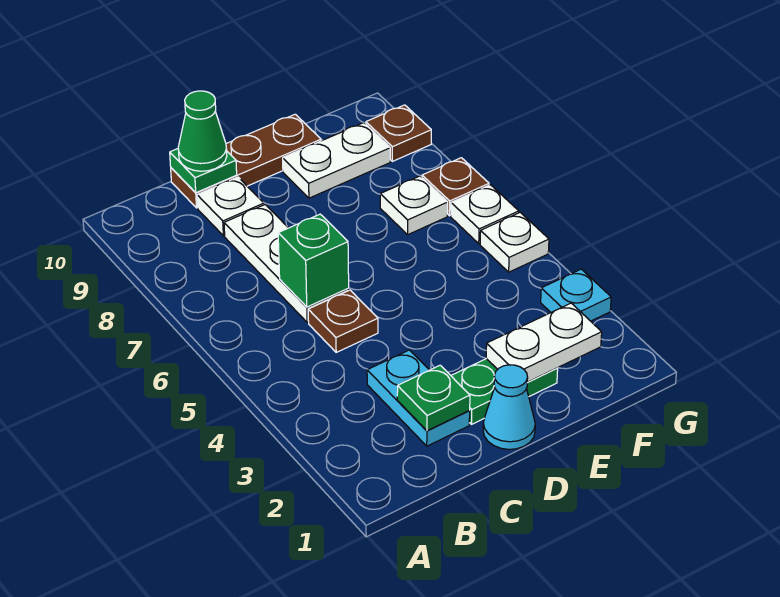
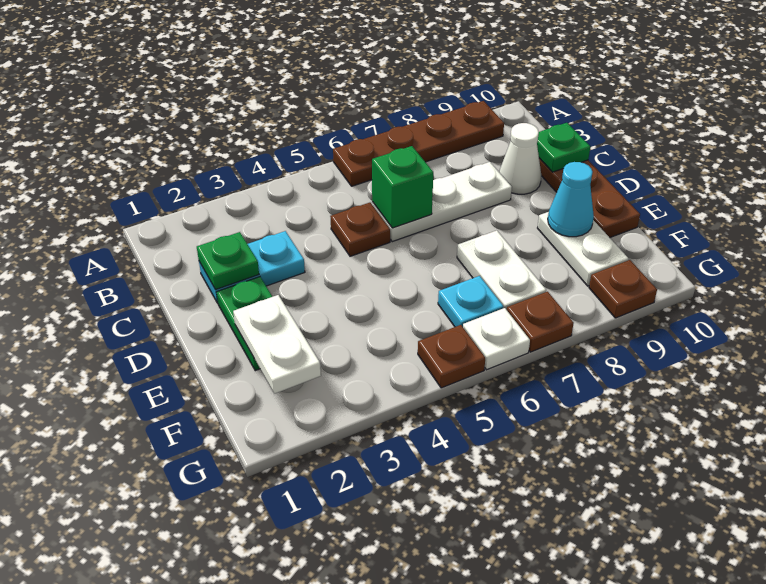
none -> brown 1x4 plate [333,101,504,186]
white 1x1 plate [197,177,264,236] -> white 1x1 cone [499,123,541,194]
green 1x1 cone [178,91,227,171] -> none
cyan 1x1 cone [483,365,535,449] -> cyan 1x1 cone moved to [548,162,594,237]
white 1x1 plate [380,176,448,235] -> white 1x2 plate [457,230,546,310]
cyan 1x1 plate [541,269,611,321] -> cyan 1x1 plate moved to [438,276,504,327]
white 1x1 plate [480,213,549,272] -> brown 1x1 plate [418,325,485,388]

